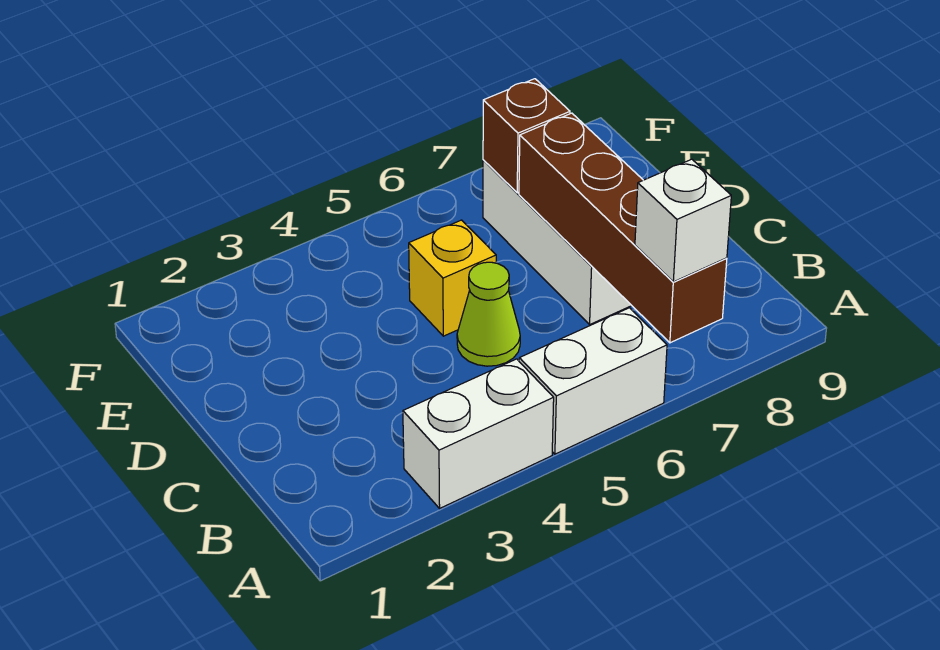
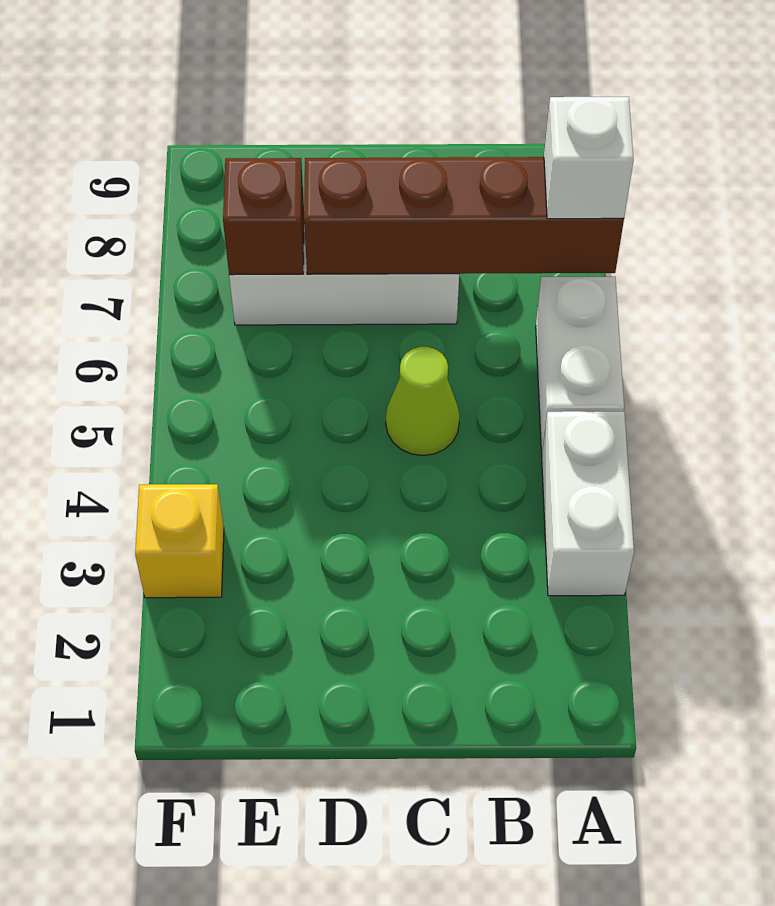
yellow 1x1 brick [409,220,496,336] -> yellow 1x1 brick moved to [135,484,224,598]

